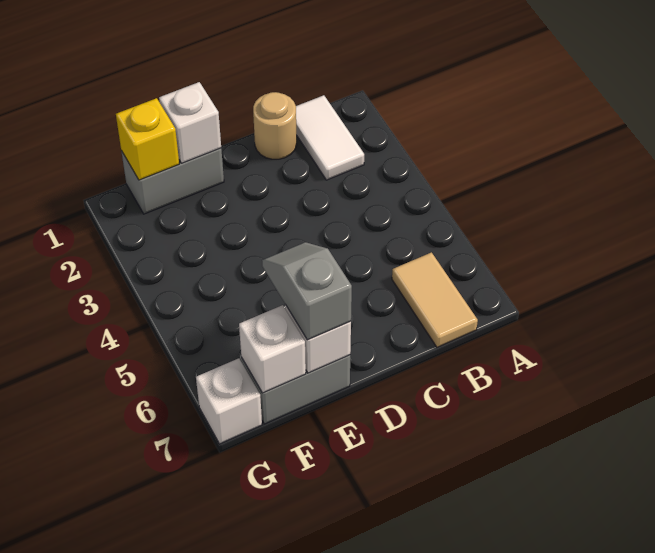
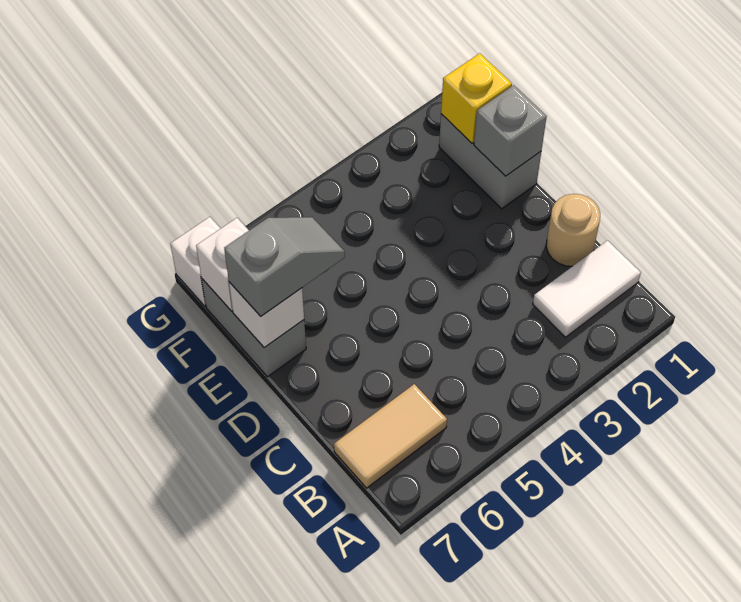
white 1x1 brick [159,82,221,163] -> grey 1x1 brick [474,85,547,176]

